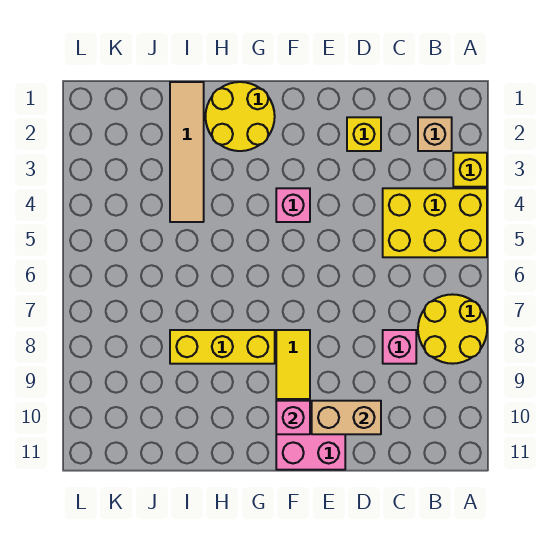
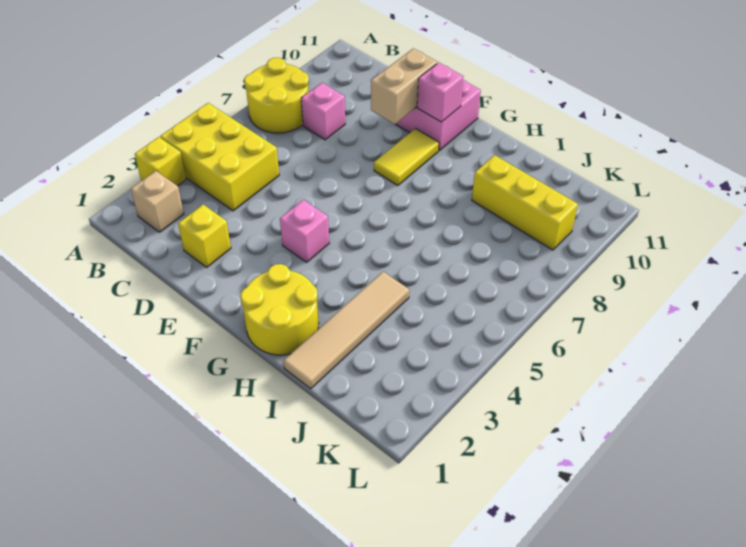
tan 1x2 brick [312,401,381,434] -> tan 1x2 brick turned to [371,48,437,124]
yellow 1x3 brick [170,330,275,364] -> yellow 1x3 brick moved to [472,155,578,250]

